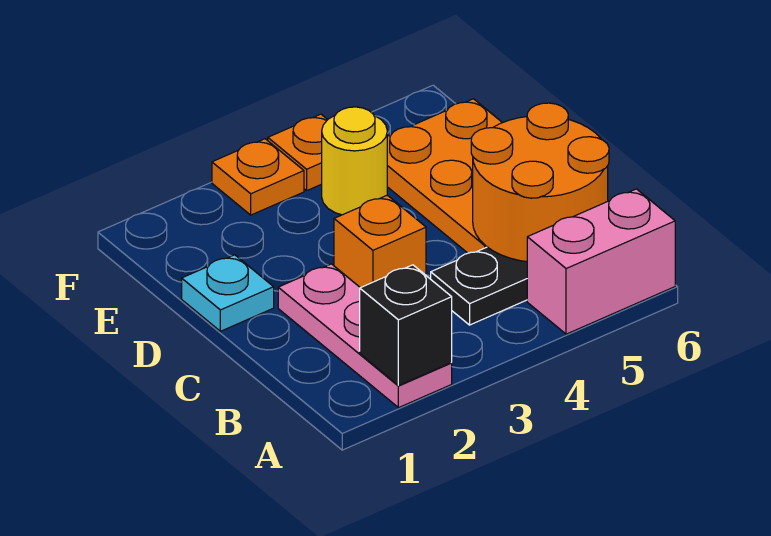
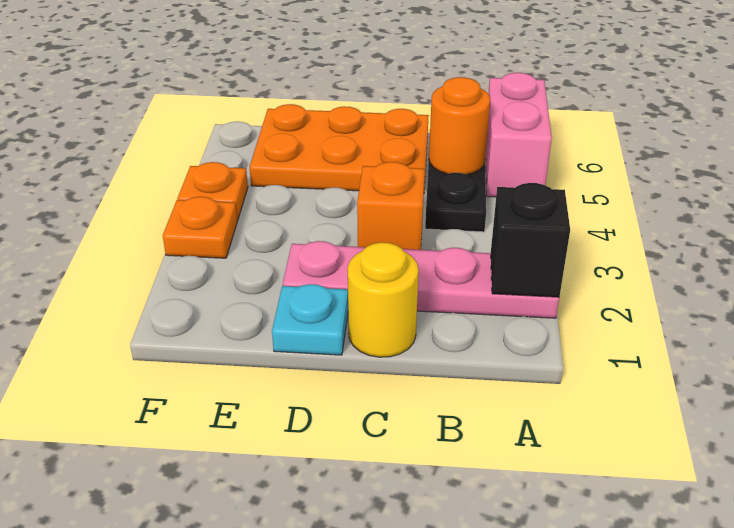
pink 1x3 plate [278,264,452,408] -> pink 1x4 plate [283,241,559,318]
orange 2x2 round brick [471,103,609,262] -> orange 1x1 round brick [429,77,490,174]
yellow 1x1 round brick [322,107,387,215] -> yellow 1x1 round brick moved to [348,242,419,357]

